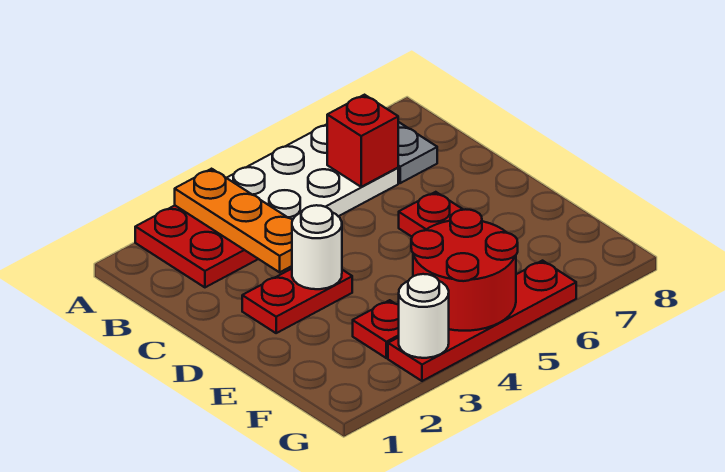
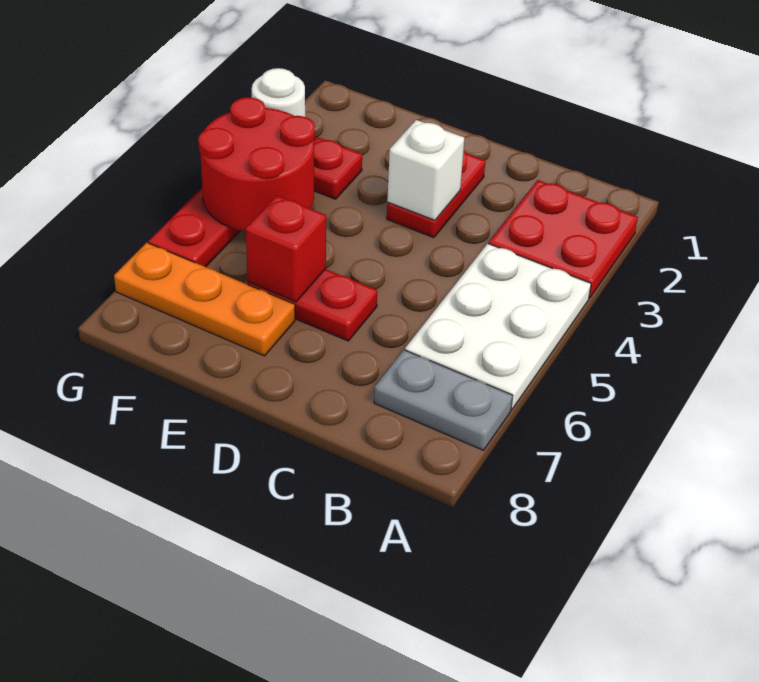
orange 1x3 plate [175,169,292,272] -> orange 1x3 plate moved to [114,243,295,356]
red 1x1 brick [327,95,398,187] -> red 1x1 brick moved to [246,196,326,302]
white 1x1 round brick [292,205,342,289] -> white 1x1 brick [387,120,464,220]

